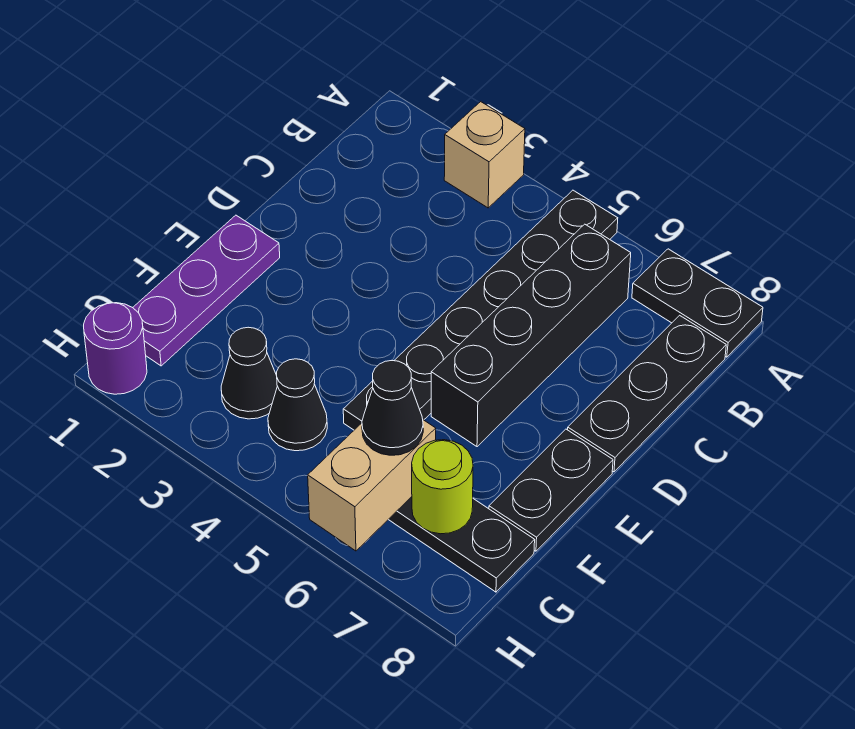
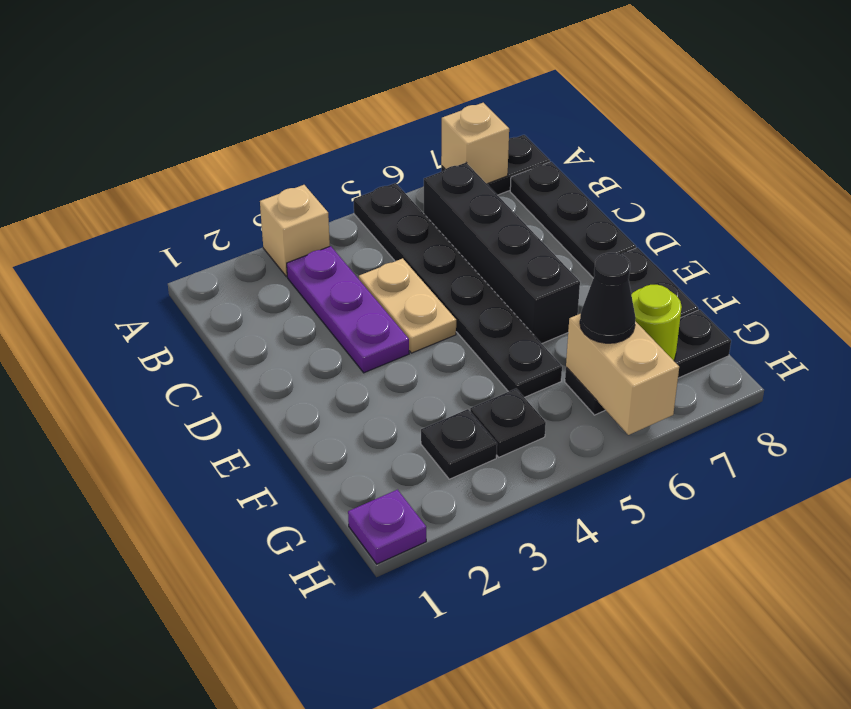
none -> tan 1x1 brick [441,103,509,184]
none -> tan 1x2 plate [359,258,456,353]
purple 1x3 plate [133,215,280,366] -> purple 1x3 plate moved to [287,246,409,373]
black 1x1 cone [221,327,277,419] -> black 1x1 plate [421,409,497,479]
black 1x1 cone [268,359,327,451] -> black 1x1 plate [470,389,546,457]
purple 1x1 round brick [84,303,147,394] -> purple 1x1 plate [348,490,426,564]

